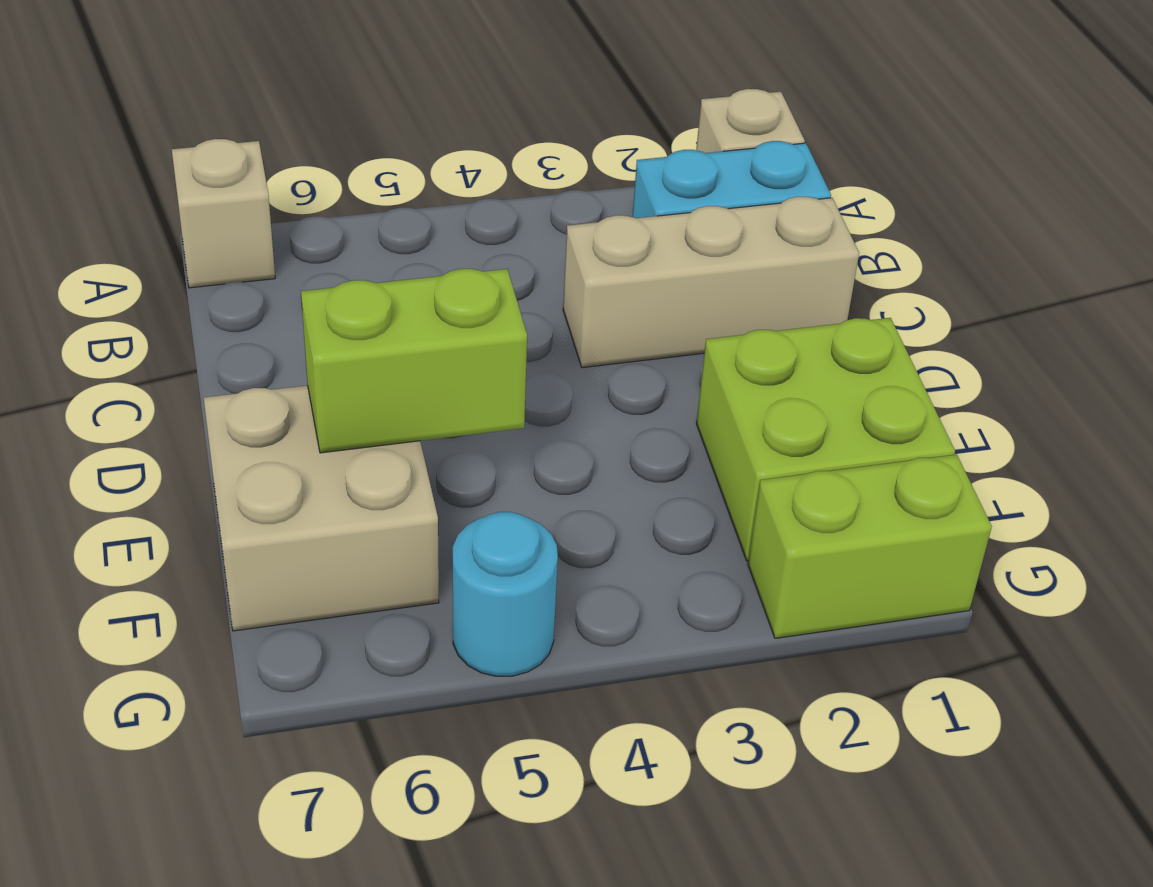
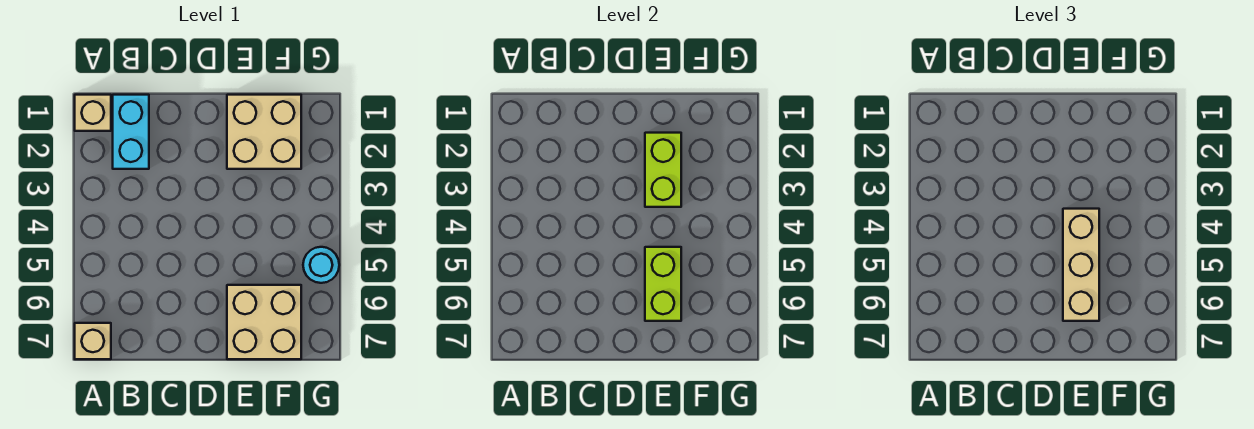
tan 1x3 brick [563,196,859,368] -> tan 1x3 brick moved to [1063,209,1099,321]
lime 2x2 brick [696,318,955,561] -> tan 2x2 brick [227,95,301,169]
lime 1x2 brick [748,455,992,638] -> lime 1x2 brick moved to [645,133,681,207]

